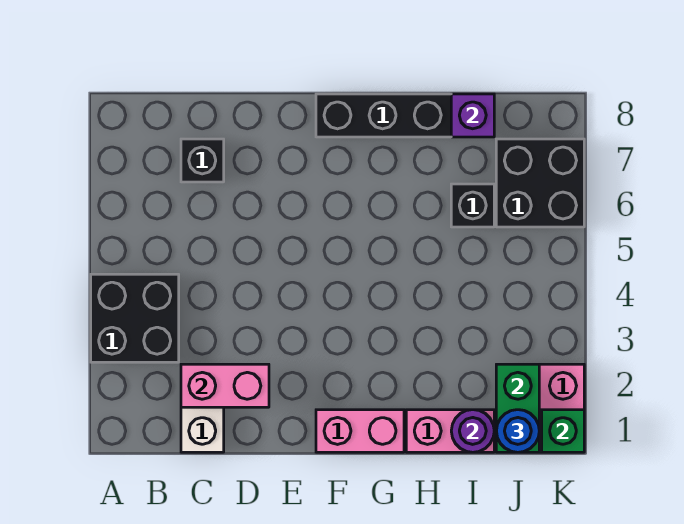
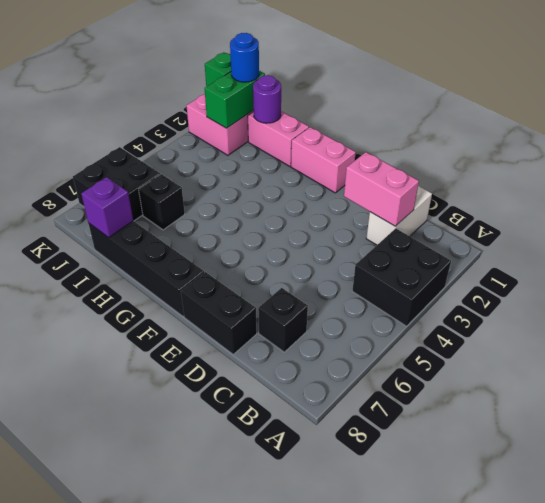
none -> black 1x2 brick [181,272,257,354]

